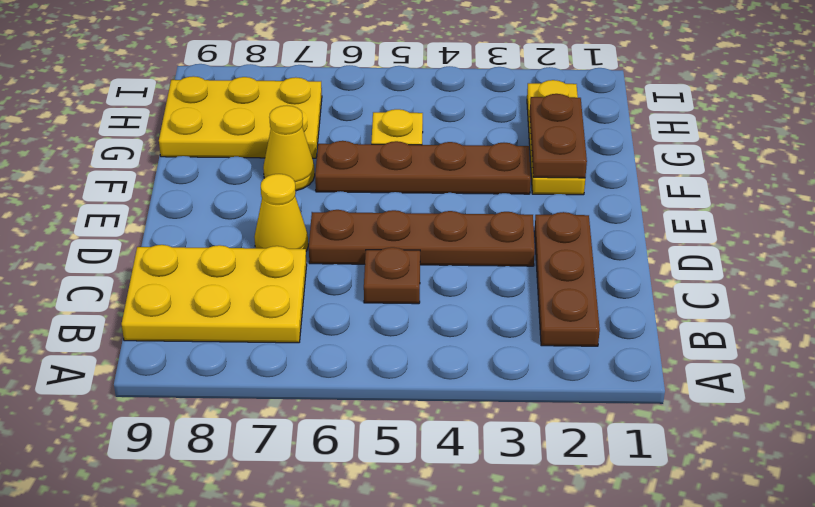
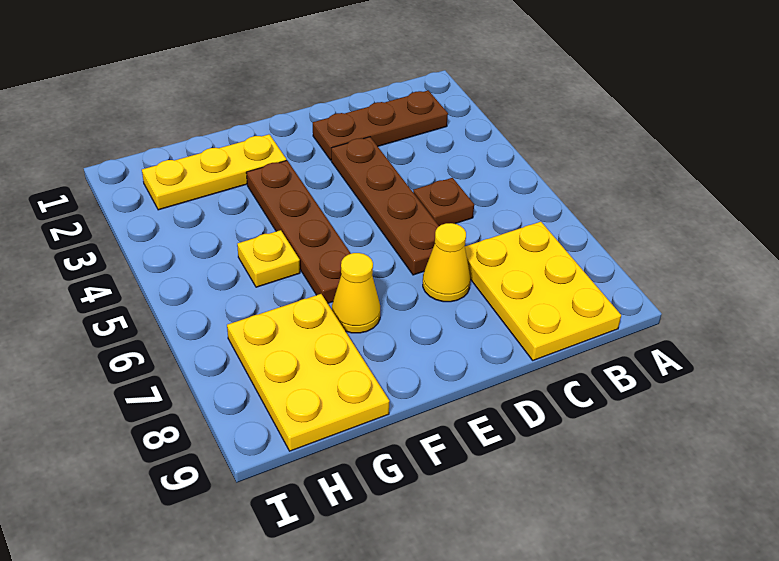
brown 1x2 plate [530,94,587,178] -> none

